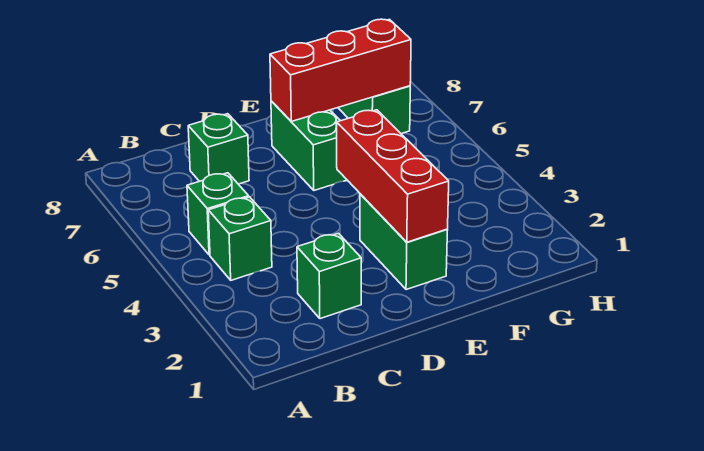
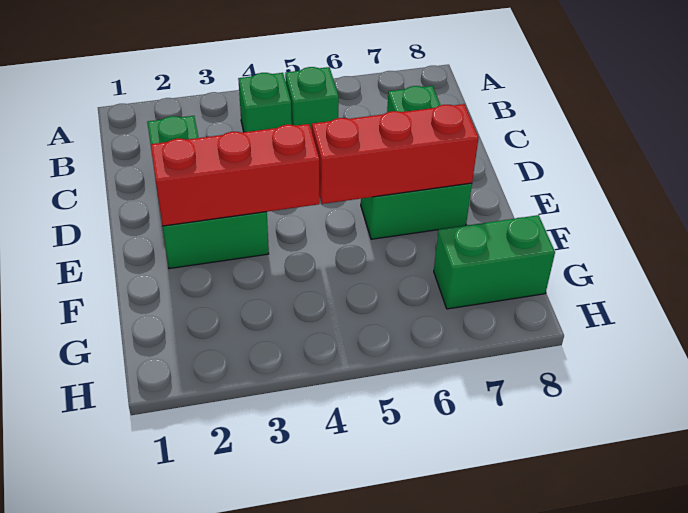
red 1x3 brick [270,19,411,121] -> red 1x3 brick turned to [312,104,479,204]

